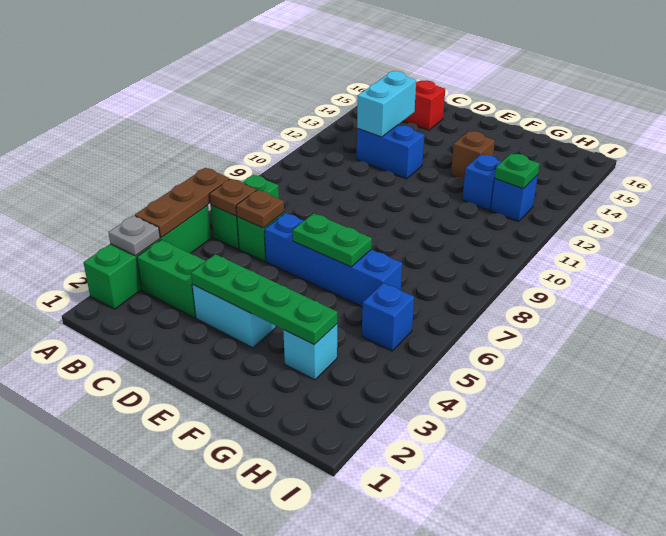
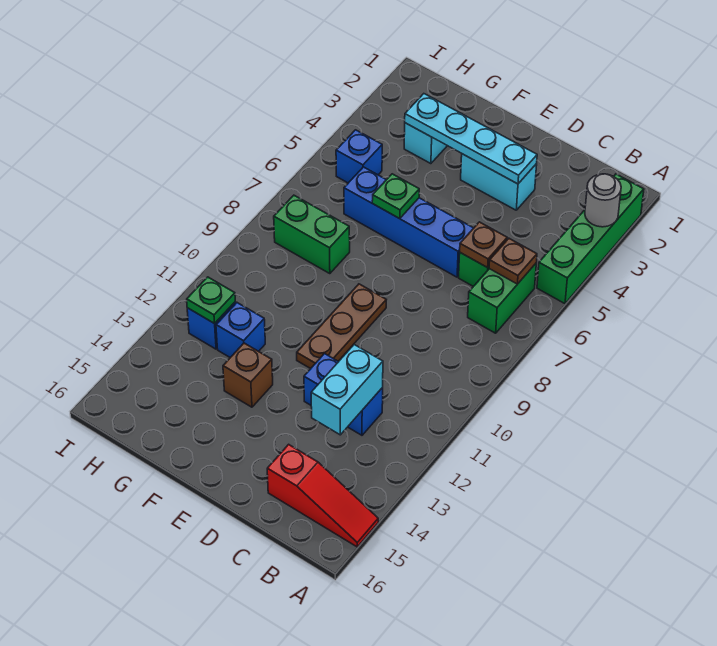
grey 1x1 plate [108,216,160,256] -> grey 1x1 round brick [585,174,621,227]
brown 1x3 plate [135,168,230,238] -> brown 1x3 plate moved to [297,284,386,369]
green 1x2 brick [137,240,206,318] -> green 1x2 brick moved to [274,195,350,274]
green 1x4 plate [191,254,337,345] -> cyan 1x4 plate [405,94,537,184]
green 1x2 plate [293,213,372,267] -> green 1x1 plate [372,174,419,219]

